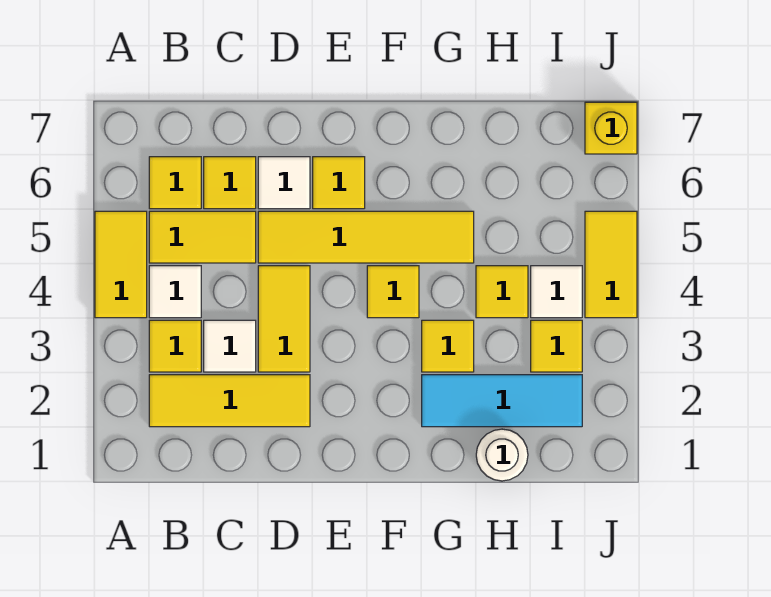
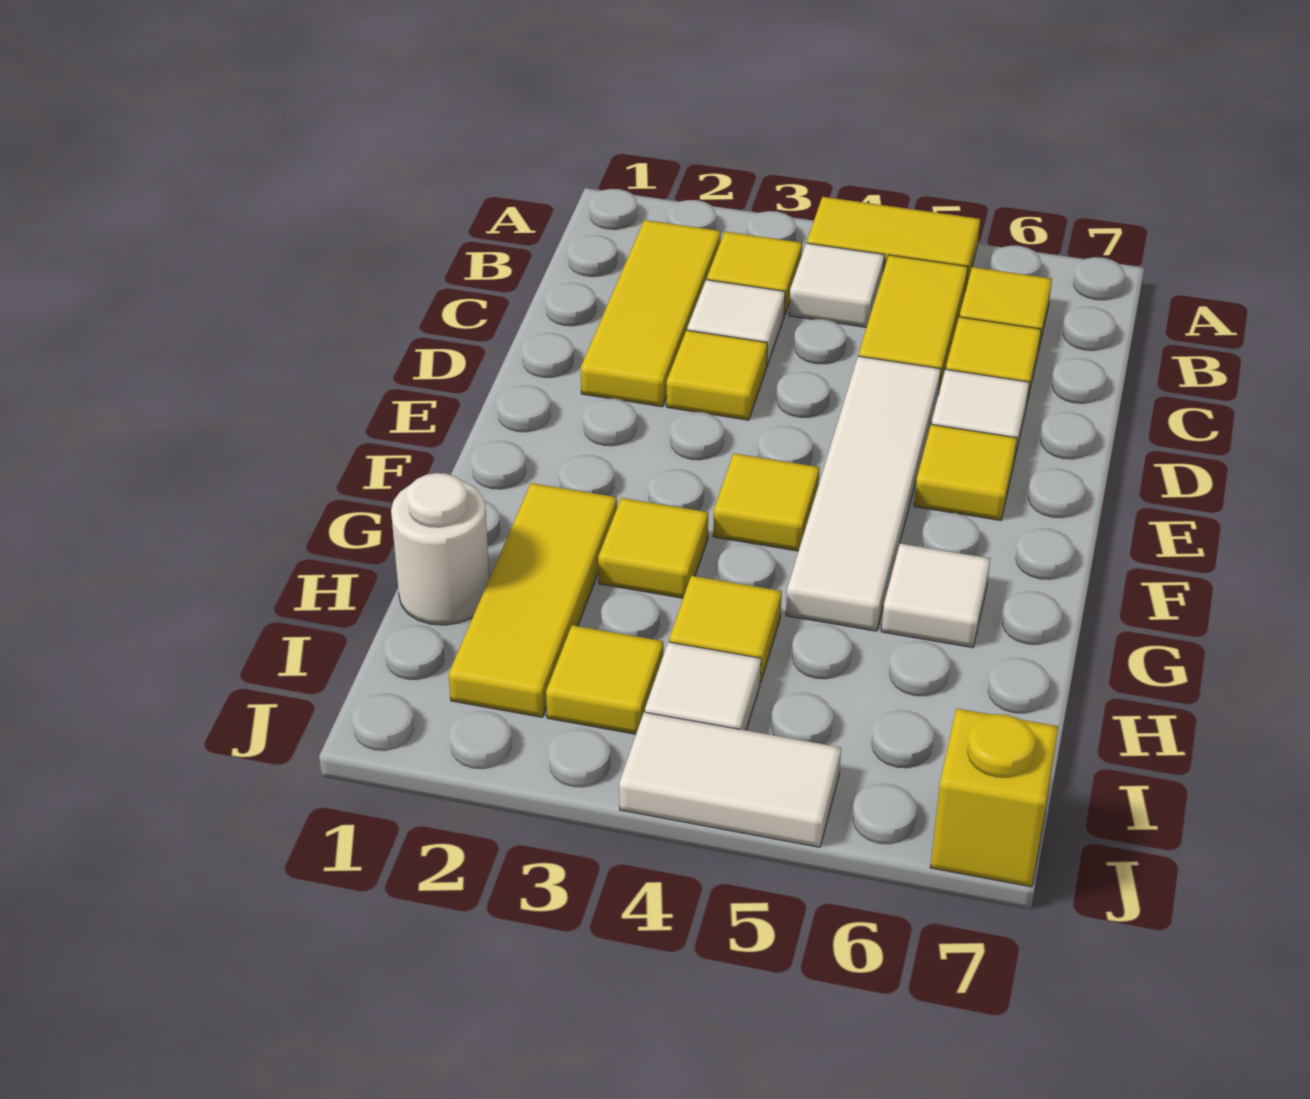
yellow 1x2 tile [258,266,310,372] -> yellow 1x1 tile [667,330,767,420]
yellow 1x4 tile [258,211,474,263] -> white 1x4 tile [786,356,941,631]
cyan 1x3 tile [422,375,582,427] -> yellow 1x3 tile [449,483,617,717]
none -> white 1x1 tile [881,544,990,648]
yellow 1x2 tile [585,211,637,318] -> white 1x2 tile [619,712,841,847]

